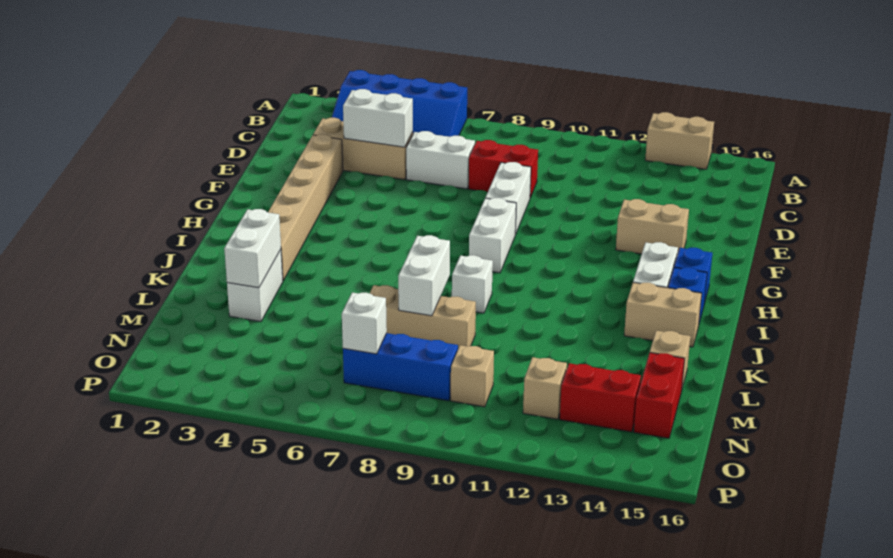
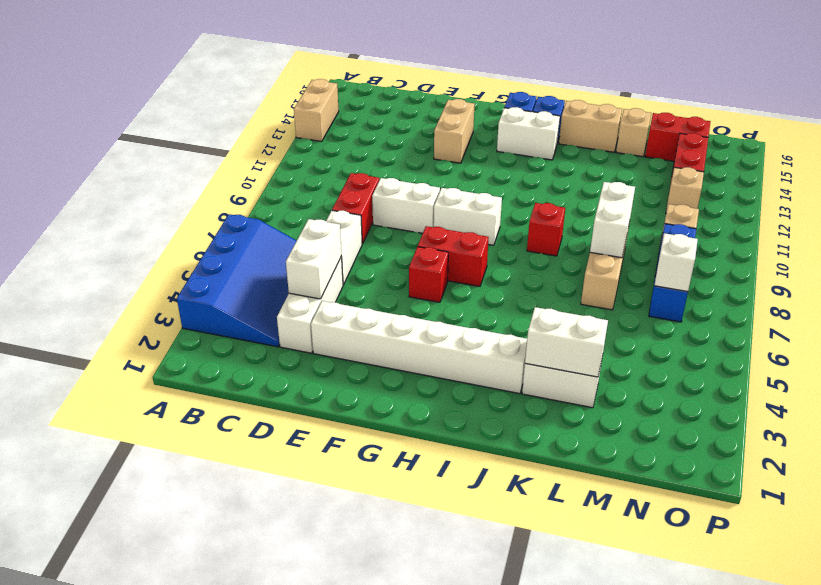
tan 1x3 brick [313,118,413,180] -> white 1x3 brick [277,257,343,353]
tan 1x6 brick [268,134,343,280] -> white 1x6 brick [311,301,527,394]
none -> red 1x1 brick [409,247,448,302]
none -> red 1x2 brick [418,226,489,286]
white 1x1 brick [452,255,493,313] -> red 1x1 brick [527,203,565,256]
tan 1x2 brick [624,283,702,347] -> tan 1x2 brick turned to [559,100,622,152]
white 1x2 brick [398,235,450,316] -> white 1x2 brick turned to [590,182,635,258]

